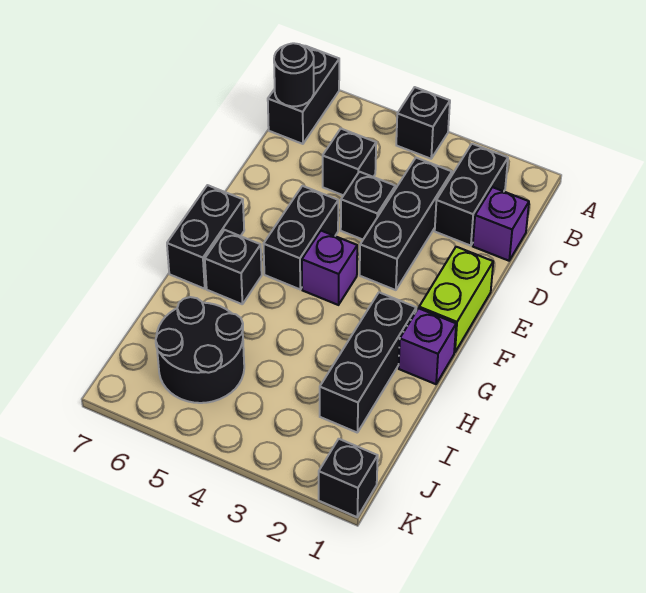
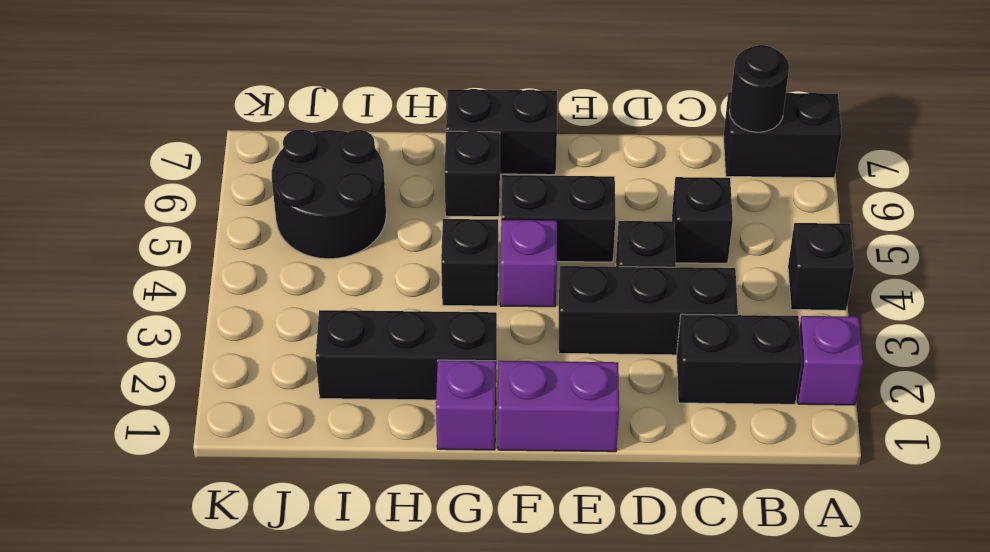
purple 1x1 brick [473,187,529,261] -> purple 1x1 brick moved to [797,316,863,405]
lime 1x2 brick [419,247,493,353] -> purple 1x2 brick [498,361,619,452]
black 1x1 brick [319,439,378,517] -> black 1x1 brick moved to [441,219,498,306]

